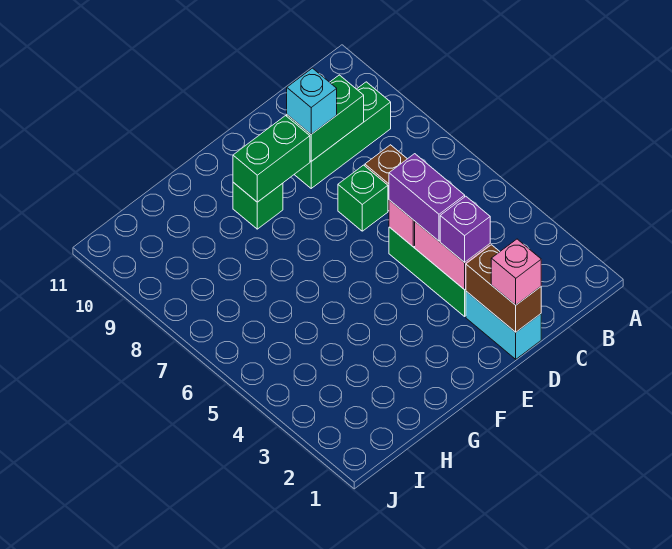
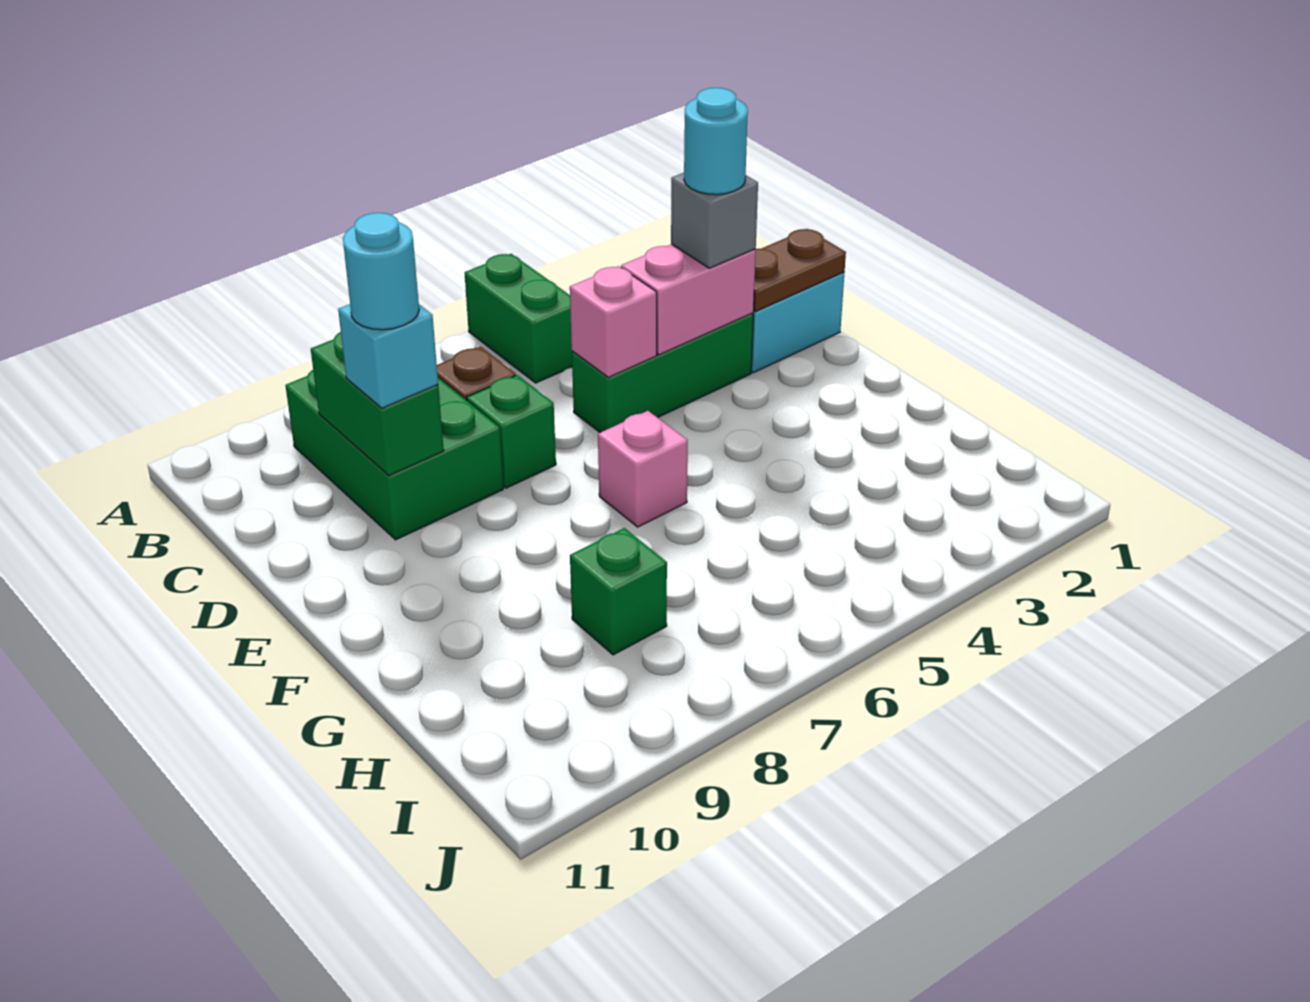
green 1x3 brick [294,82,391,188] -> green 2x3 brick [285,370,503,540]
brown 1x2 brick [466,245,541,332] -> brown 1x2 plate [754,229,846,311]
pink 1x1 brick [491,239,541,305] -> pink 1x1 brick moved to [598,411,688,527]
purple 1x1 brick [440,196,490,263] -> grey 1x1 brick [671,173,758,268]
none -> cyan 1x1 round brick [684,88,748,195]
purple 1x2 brick [389,154,465,241] -> none
none -> cyan 1x1 round brick [343,213,419,330]
green 1x2 brick [233,116,310,202] -> green 1x2 brick moved to [464,254,572,383]
green 1x1 brick [233,182,283,229] -> green 1x1 brick moved to [570,528,667,655]

